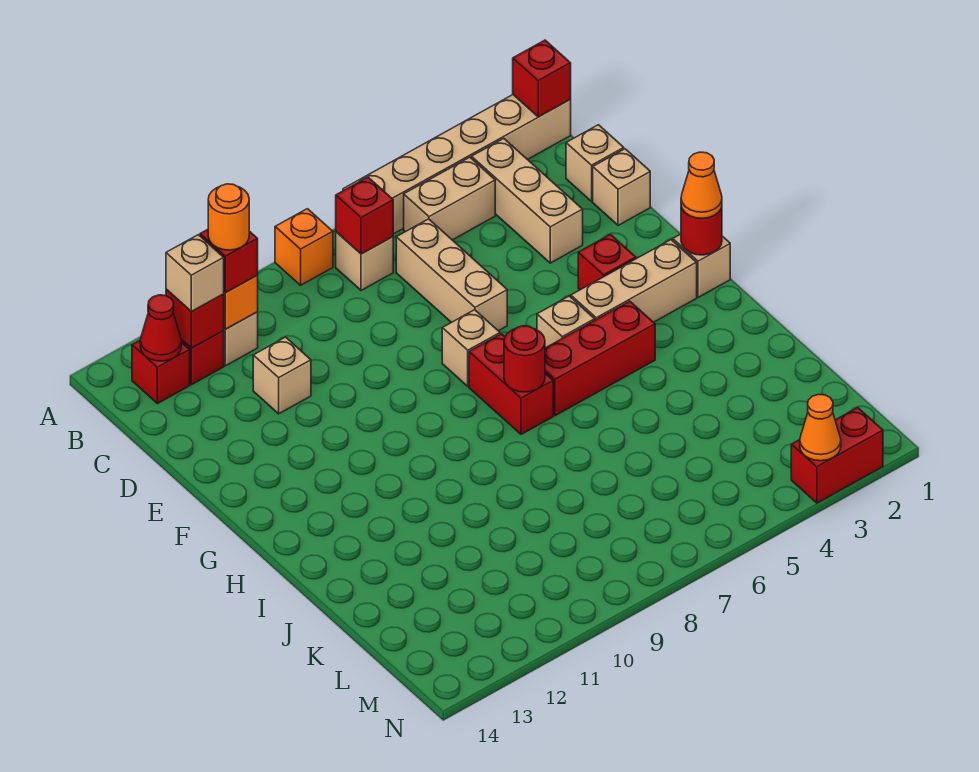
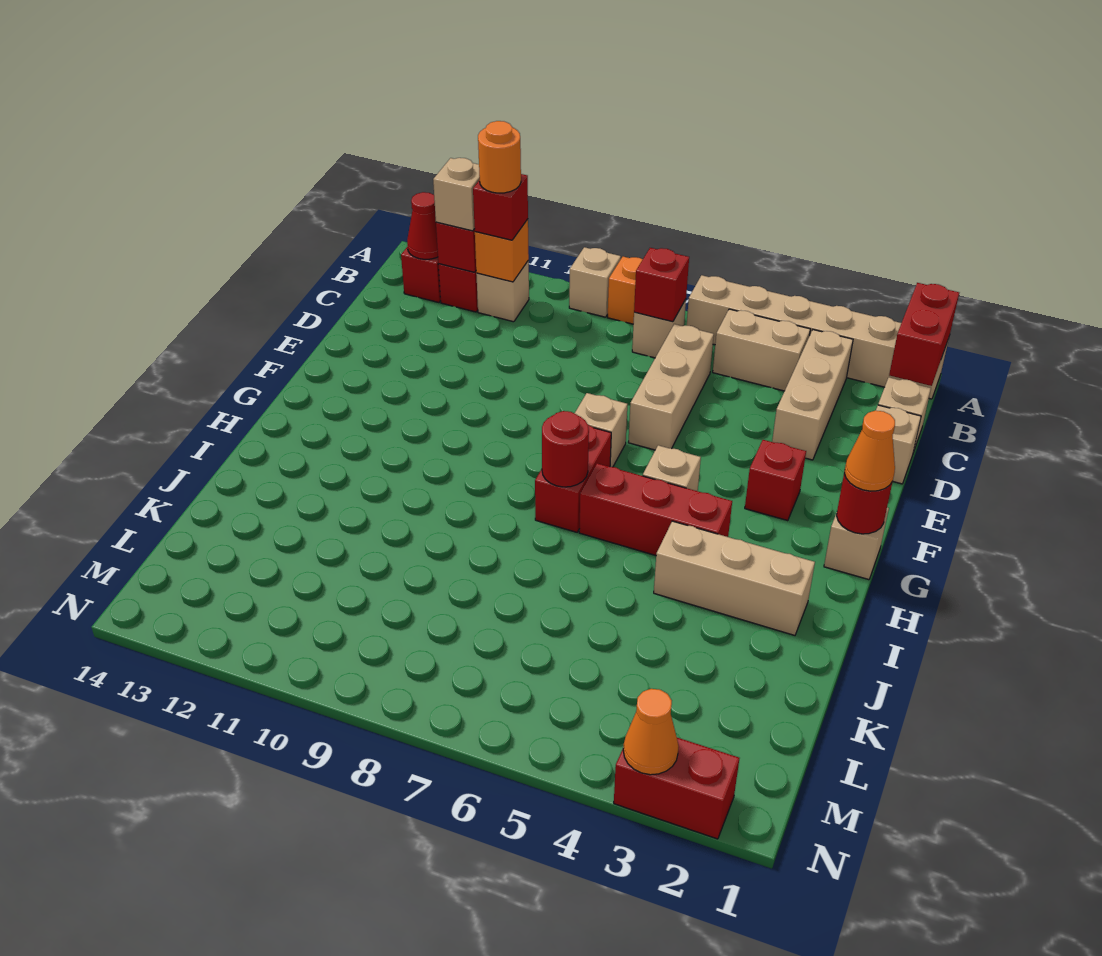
red 1x1 brick [513,40,571,117] -> red 1x2 brick [889,283,959,386]
tan 1x1 brick [253,337,311,414] -> tan 1x1 brick moved to [569,247,621,317]
tan 1x3 brick [571,240,697,322] -> tan 1x3 brick moved to [654,521,815,635]

